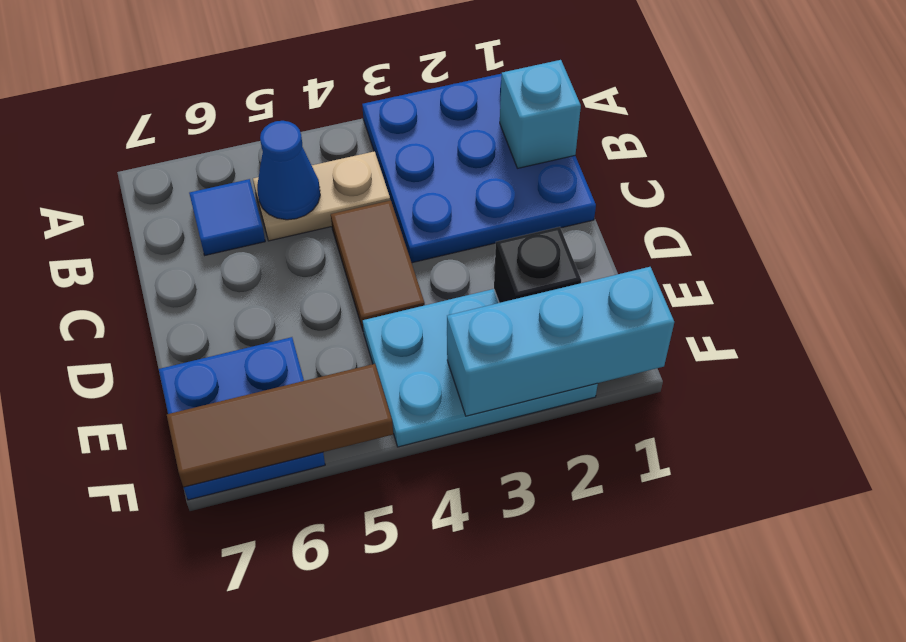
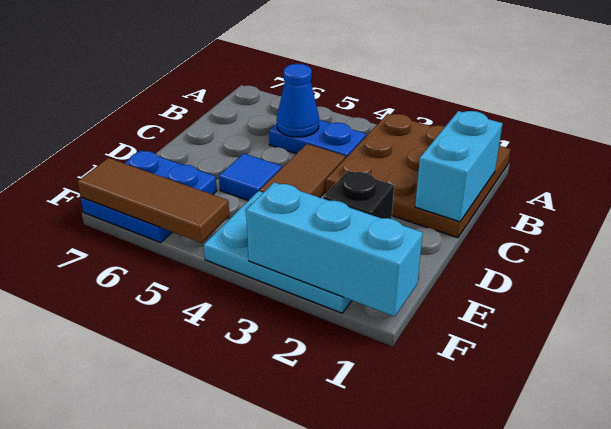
blue 3x3 plate [362,74,596,263] -> brown 3x3 plate [326,114,511,238]
cyan 1x1 brick [500,60,581,168] -> cyan 1x2 brick [415,111,503,222]
tan 1x2 plate [253,151,390,241] -> blue 1x2 plate [269,120,366,158]
blue 1x1 tile [189,179,265,255] -> blue 1x1 tile moved to [219,153,282,201]

